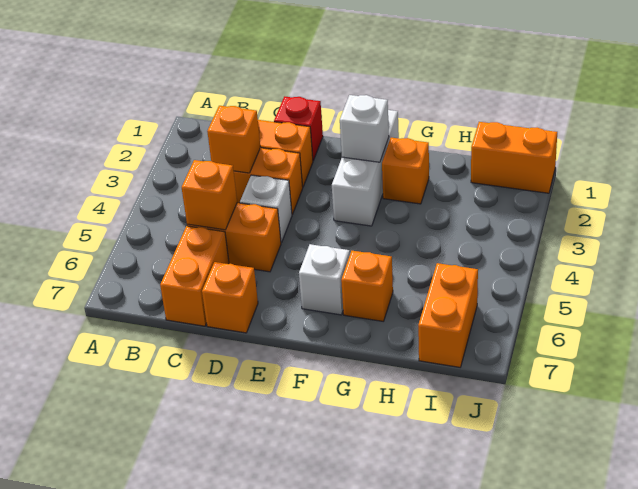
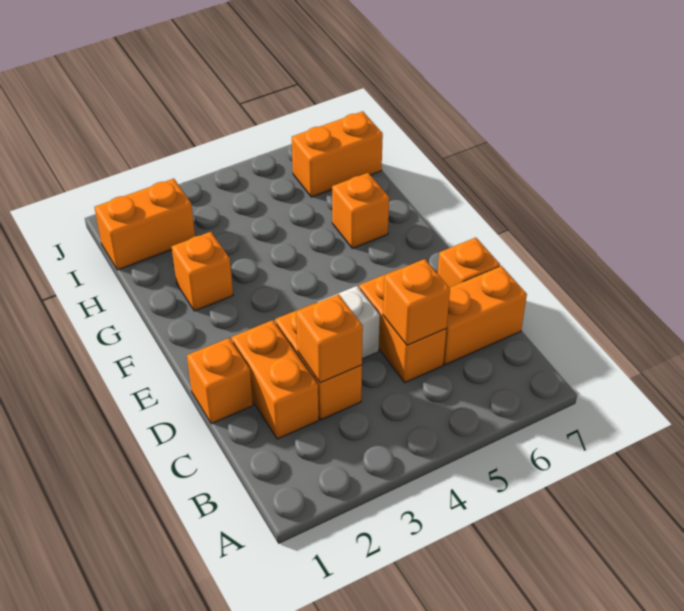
red 1x1 brick [274,96,323,161] -> orange 1x1 brick [187,338,253,424]
white 1x3 brick [332,110,399,226] -> none
white 1x1 brick [340,95,389,162] -> none
white 1x1 brick [299,244,350,315] -> none
orange 1x2 brick [471,122,557,193] -> orange 1x2 brick turned to [94,179,195,270]

